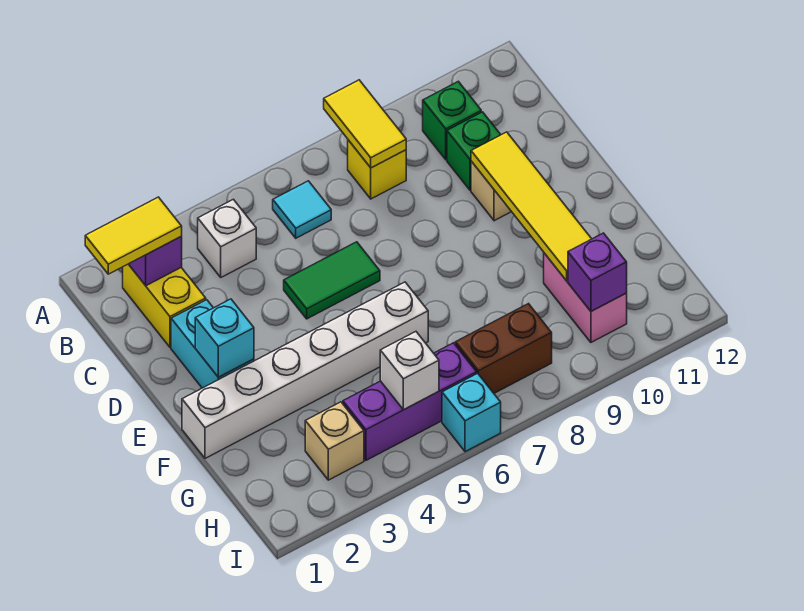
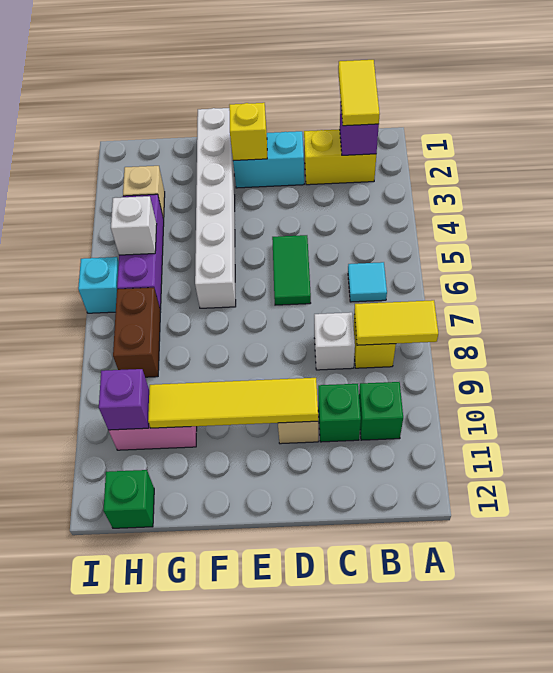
white 1x1 brick [198,199,256,277] -> white 1x1 brick moved to [314,312,355,370]
cyan 1x1 brick [195,299,254,377] -> yellow 1x1 brick [229,103,267,161]
none -> green 1x1 brick [103,470,154,528]

